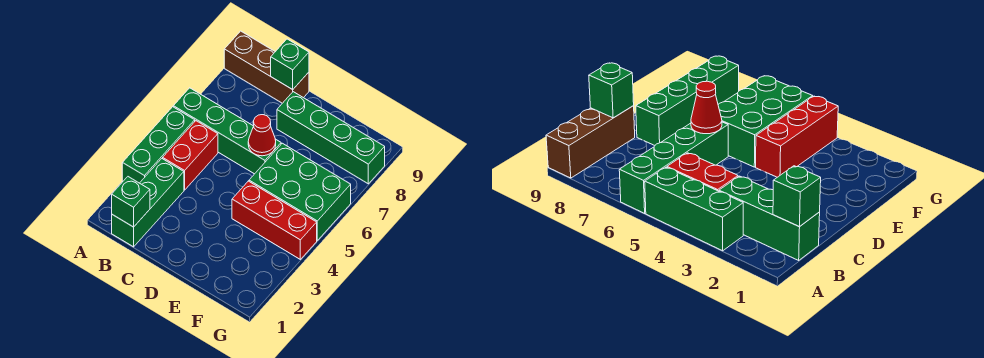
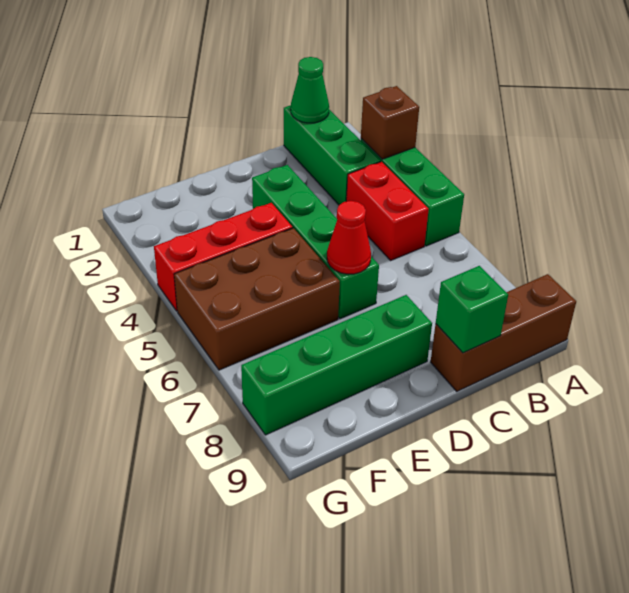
none -> brown 1x1 brick [361,86,419,159]
green 1x4 brick [173,88,281,174] -> green 1x4 brick turned to [252,165,379,319]
green 1x1 brick [112,177,150,227] -> green 1x1 cone [291,57,329,123]
green 2x3 brick [249,143,351,240] -> brown 2x3 brick [174,228,340,370]

